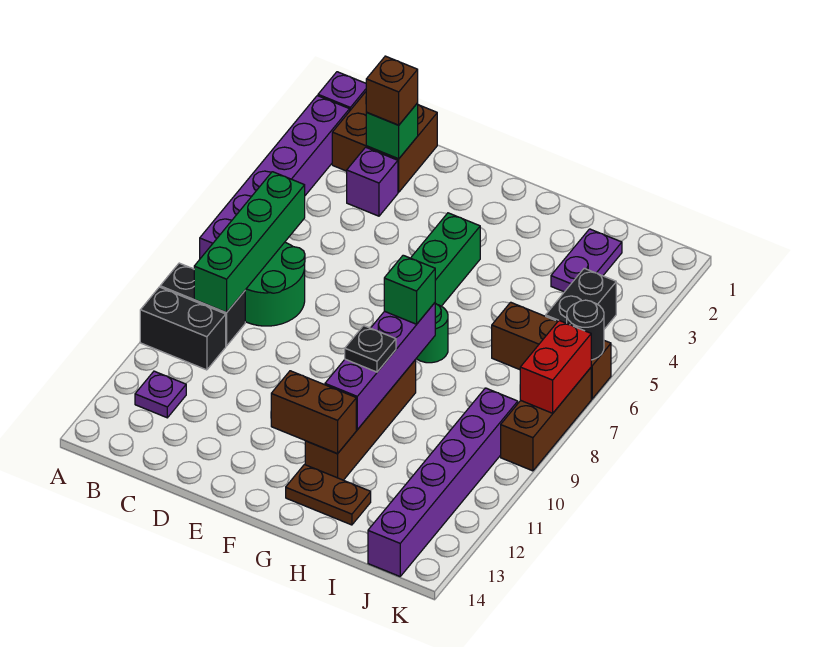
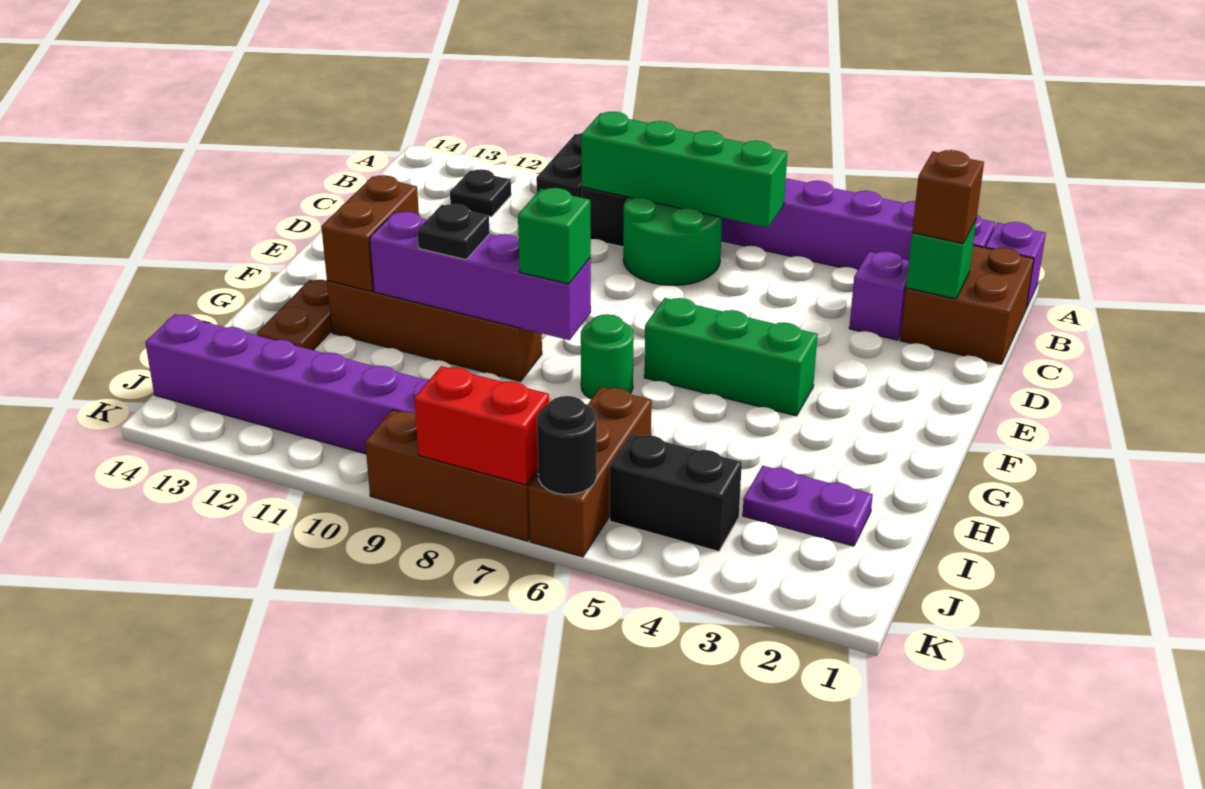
purple 1x1 plate [135,371,186,418] -> black 1x1 plate [450,169,511,217]

